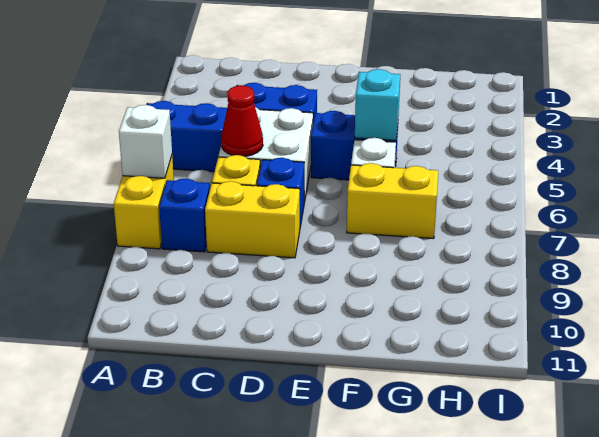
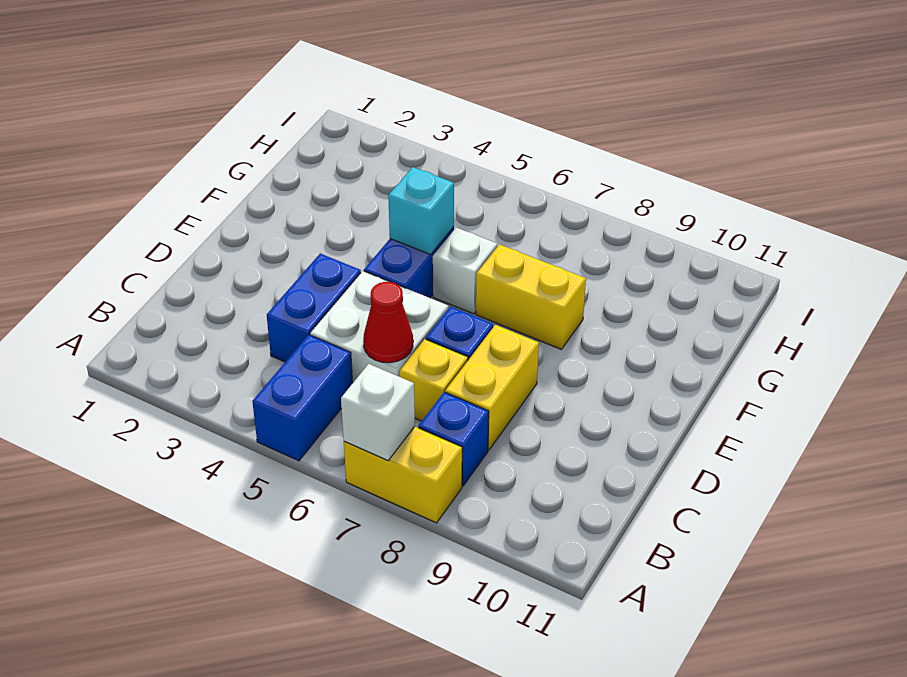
yellow 1x2 brick [347,163,438,239] -> yellow 1x2 brick turned to [476,244,586,349]

